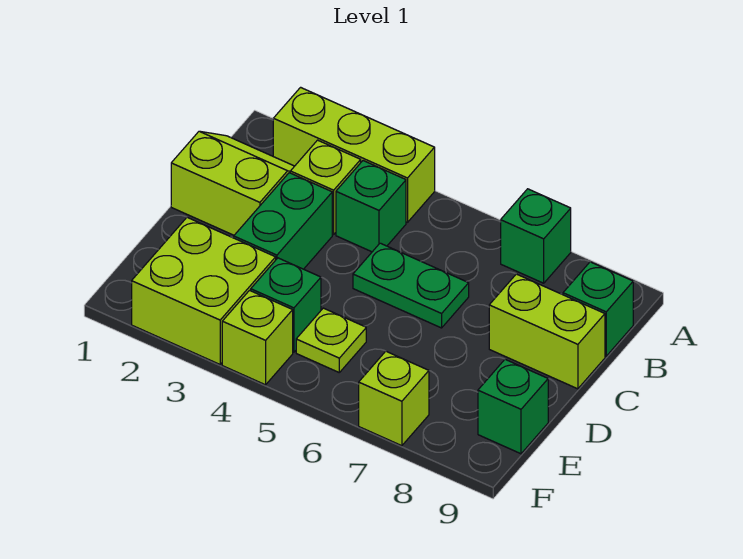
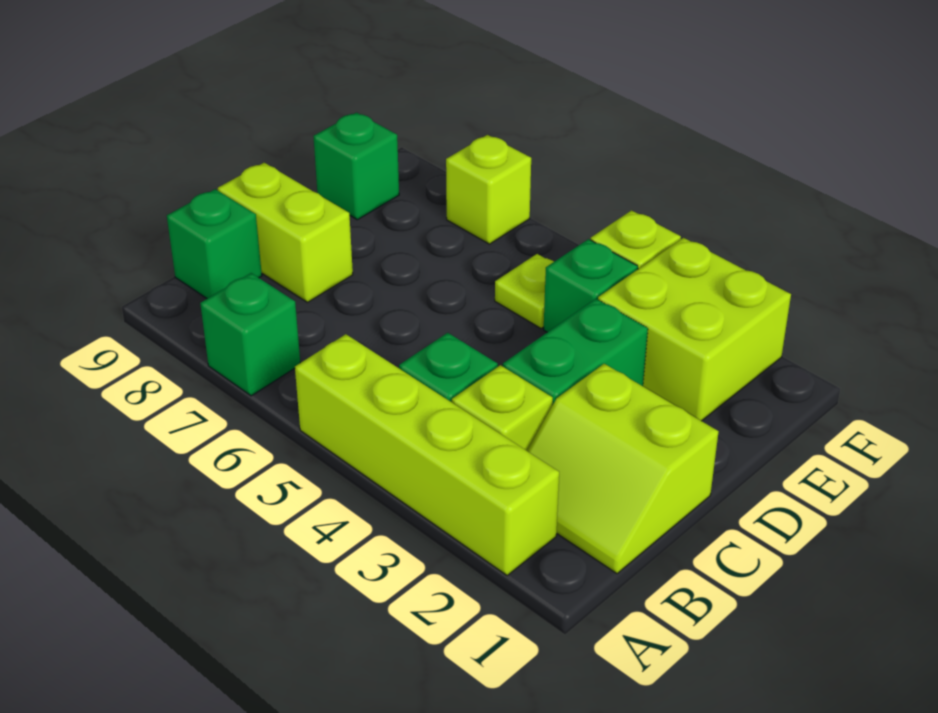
lime 1x3 brick [273,87,435,222] -> lime 1x4 brick [295,334,559,575]
green 1x2 plate [353,243,469,328] -> none

